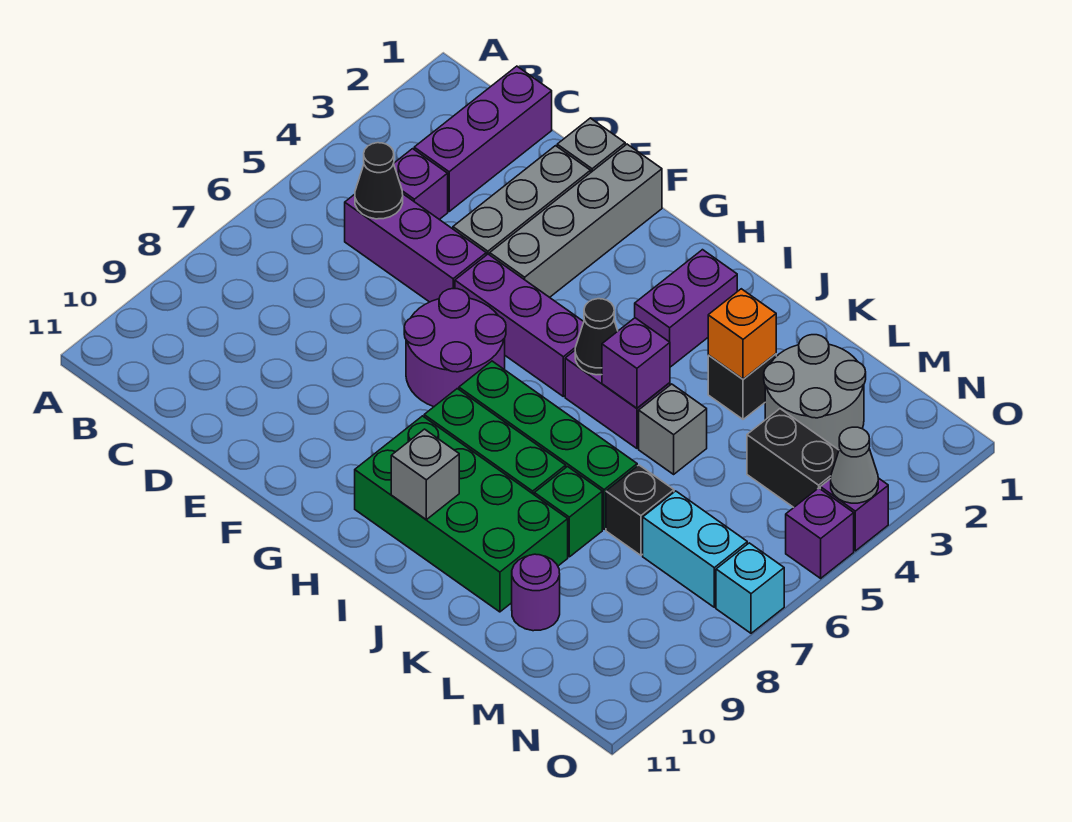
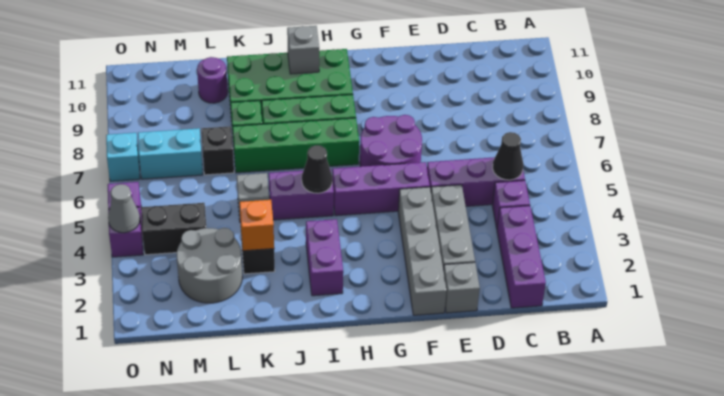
purple 1x1 brick [602,318,670,408] -> none

